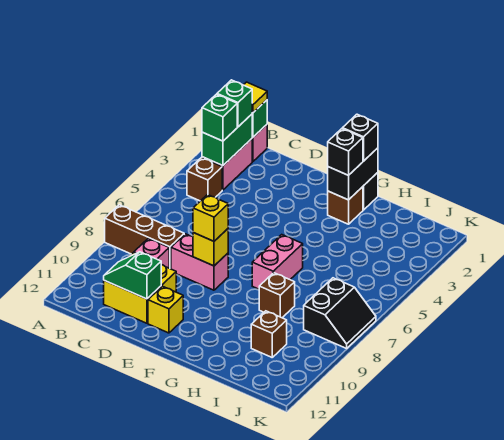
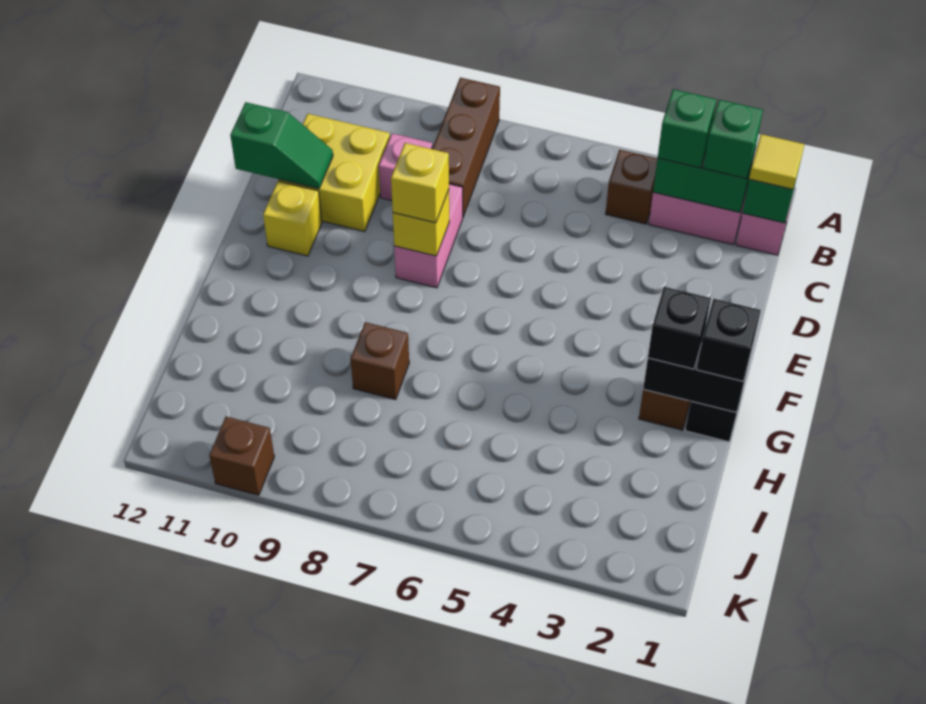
green 1x2 slope [104,252,161,299] -> green 1x2 slope turned to [230,102,333,189]
pink 1x2 brick [252,235,303,289] -> none
brown 1x1 brick [251,311,287,357] -> brown 1x1 brick moved to [209,417,274,495]
black 2x2 slope [304,278,376,348] -> none

